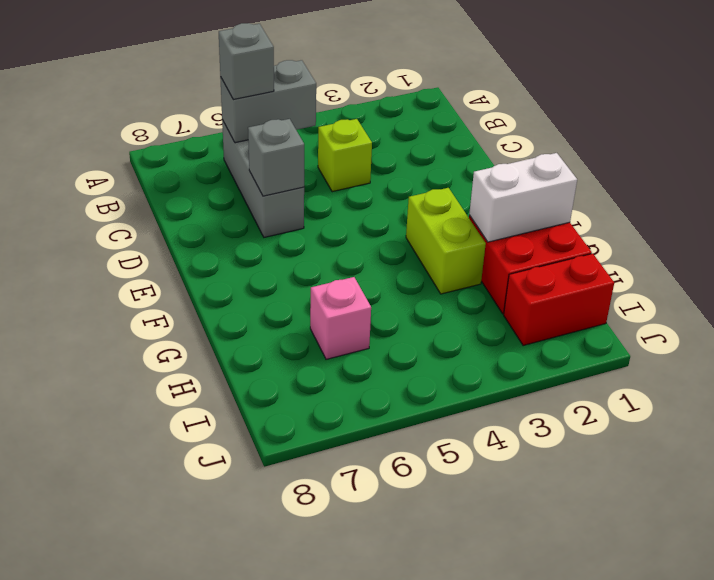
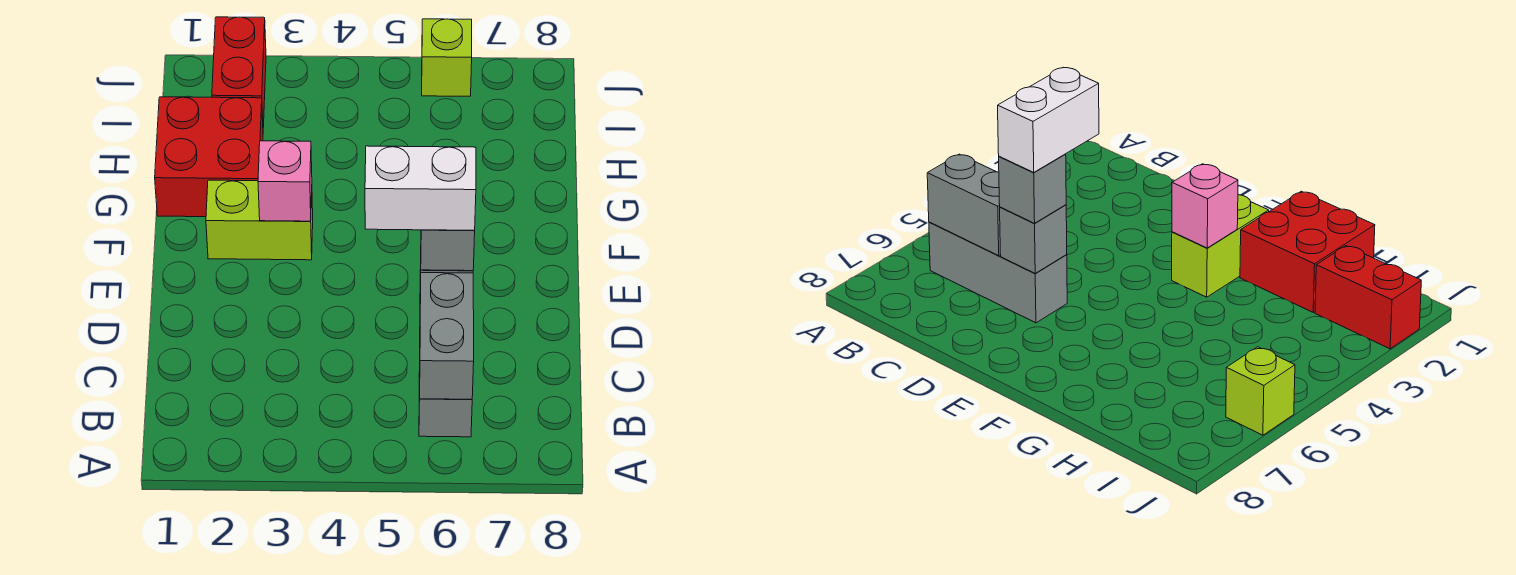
grey 1x2 brick [220,60,316,143] -> grey 1x2 brick turned to [420,273,474,399]
grey 1x1 brick [219,23,274,100] -> grey 1x1 brick moved to [420,230,475,271]
lime 1x1 brick [318,119,372,192] -> lime 1x1 brick moved to [422,19,472,96]
lime 1x2 brick [406,188,486,294] -> lime 1x2 brick turned to [206,180,313,260]
white 1x2 brick [469,153,577,242] -> white 1x2 brick moved to [365,146,476,230]
pink 1x1 brick [310,277,371,359] -> pink 1x1 brick moved to [258,141,312,221]
red 1x2 brick [504,254,614,346] -> red 1x2 brick turned to [212,17,266,127]

